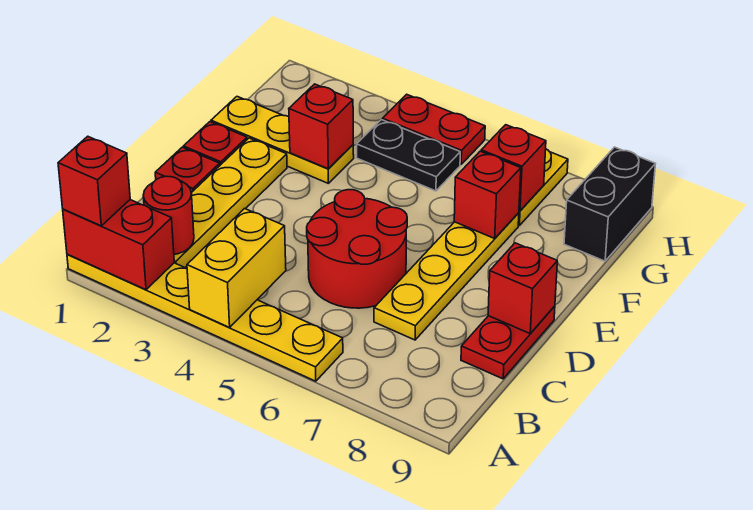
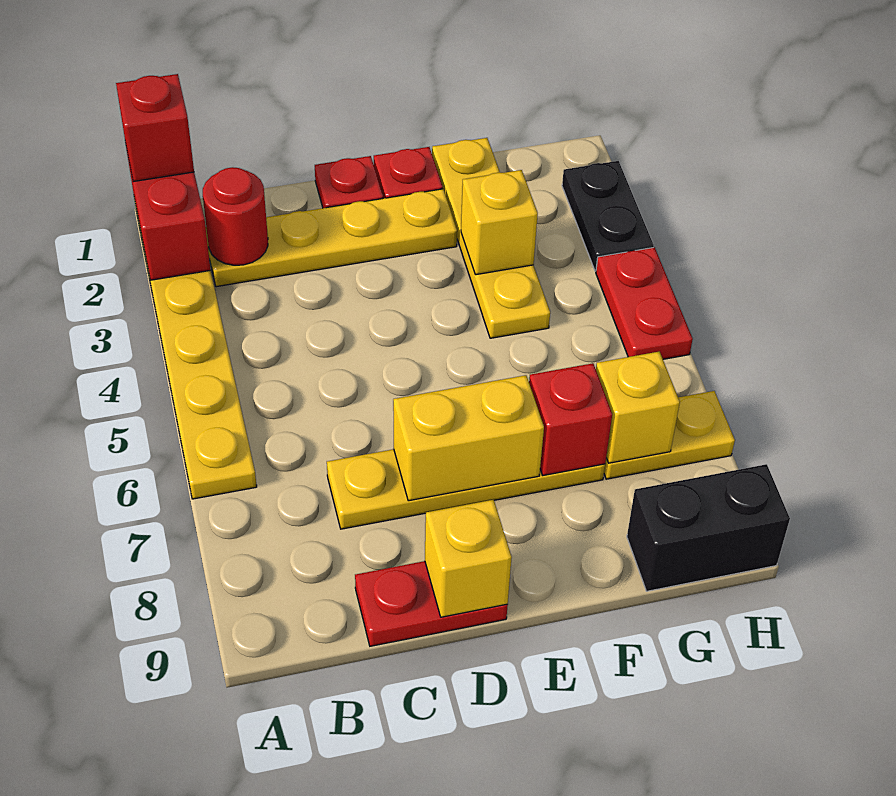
yellow 1x2 brick [187,209,286,327] -> yellow 1x2 brick moved to [393,375,544,501]
red 2x2 round brick [307,190,407,308] -> none
red 1x1 brick [488,243,557,334] -> yellow 1x1 brick [425,500,512,617]
yellow 1x3 plate [211,97,354,183] -> yellow 1x4 plate [432,138,550,338]
red 1x1 brick [289,84,353,169] -> yellow 1x1 brick [461,170,538,275]
black 1x2 plate [357,120,460,191] -> black 1x2 plate moved to [562,161,654,271]
red 1x1 brick [481,125,546,211] -> yellow 1x1 brick [596,352,680,463]

